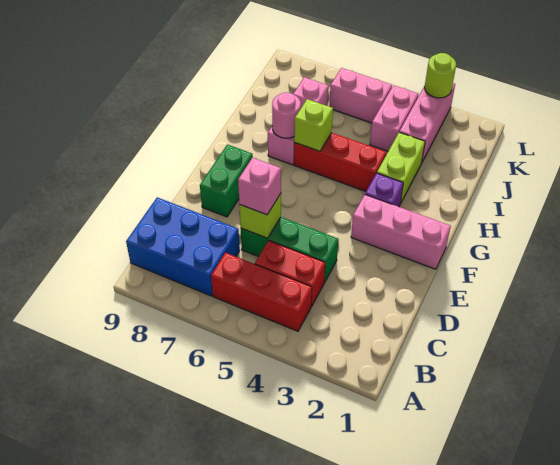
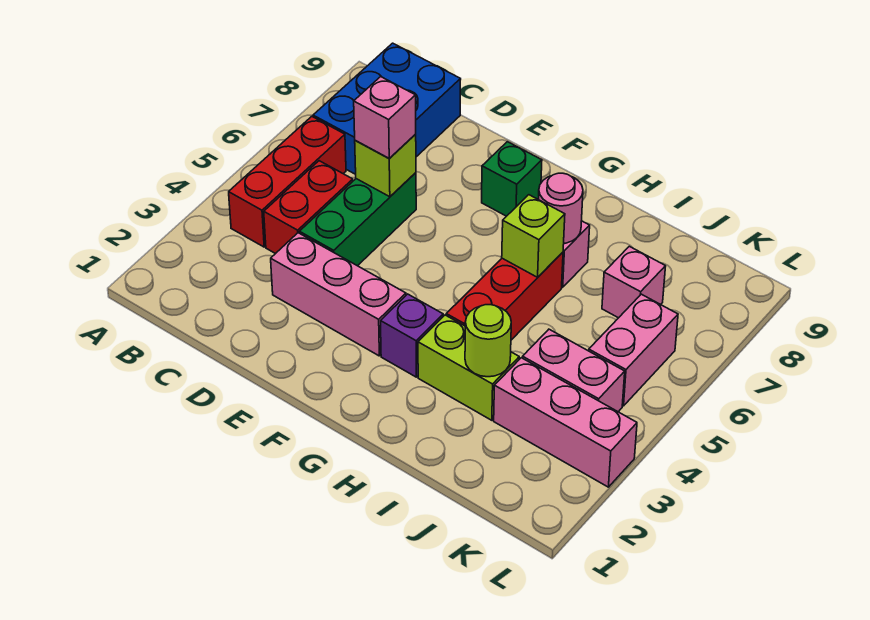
green 1x2 brick [200,144,253,217] -> green 1x1 brick [482,142,542,216]
pink 1x3 brick [351,195,451,269] -> pink 1x3 brick turned to [271,233,406,356]
lime 1x1 round brick [425,53,456,98] -> lime 1x1 round brick moved to [465,305,511,377]

